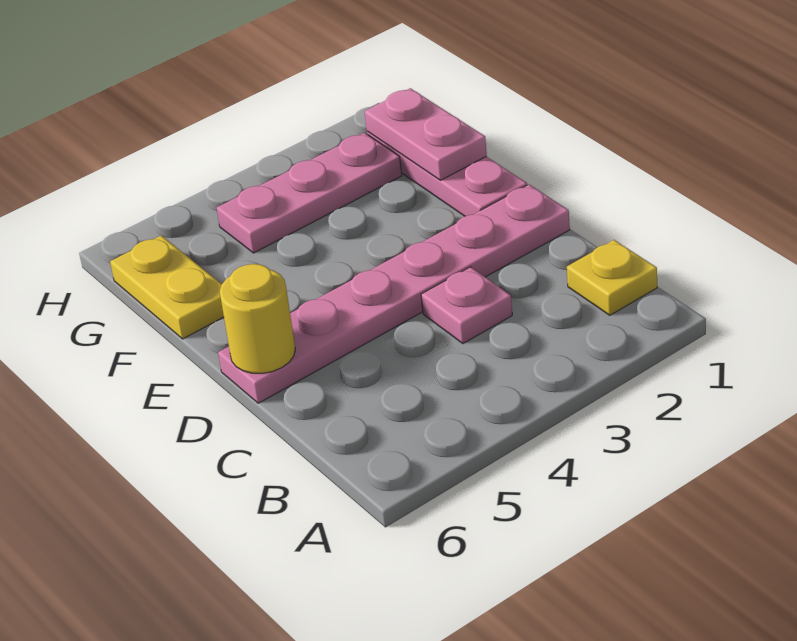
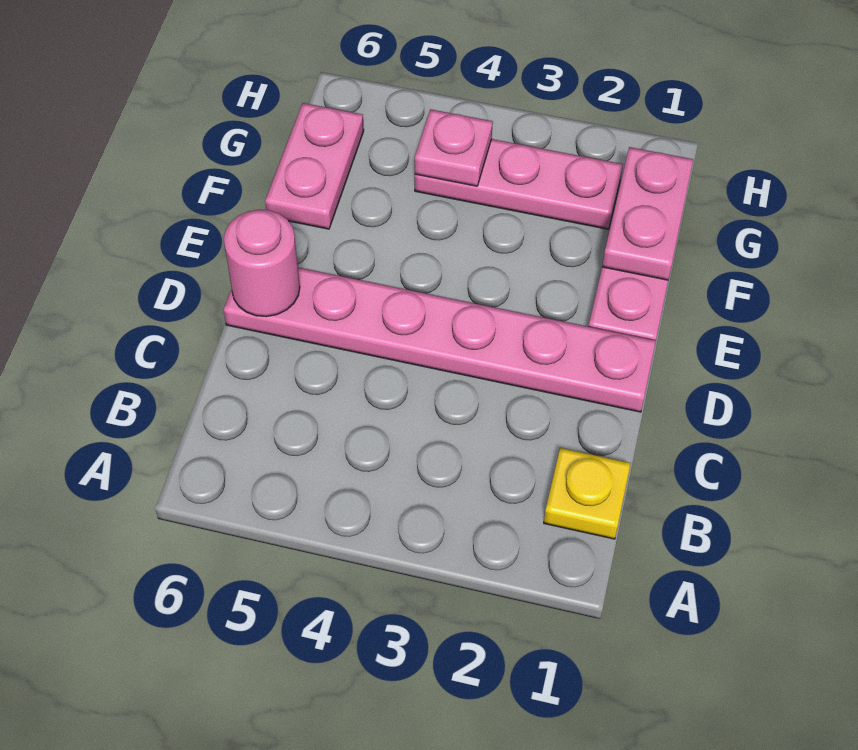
pink 1x1 plate [421,267,512,344] -> pink 1x1 plate moved to [415,109,493,186]
yellow 1x1 round brick [220,264,295,373] -> pink 1x1 round brick [224,210,300,317]
yellow 1x2 plate [110,235,224,339] -> pink 1x2 plate [265,103,364,229]

